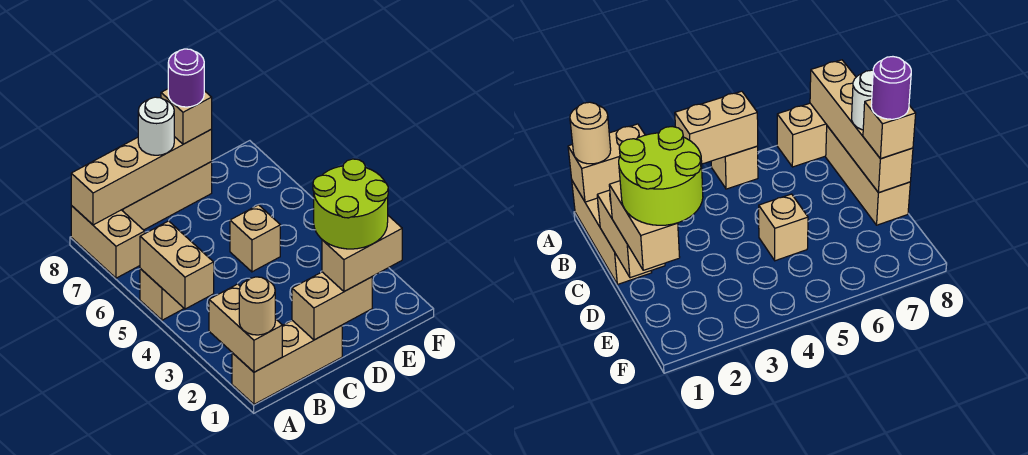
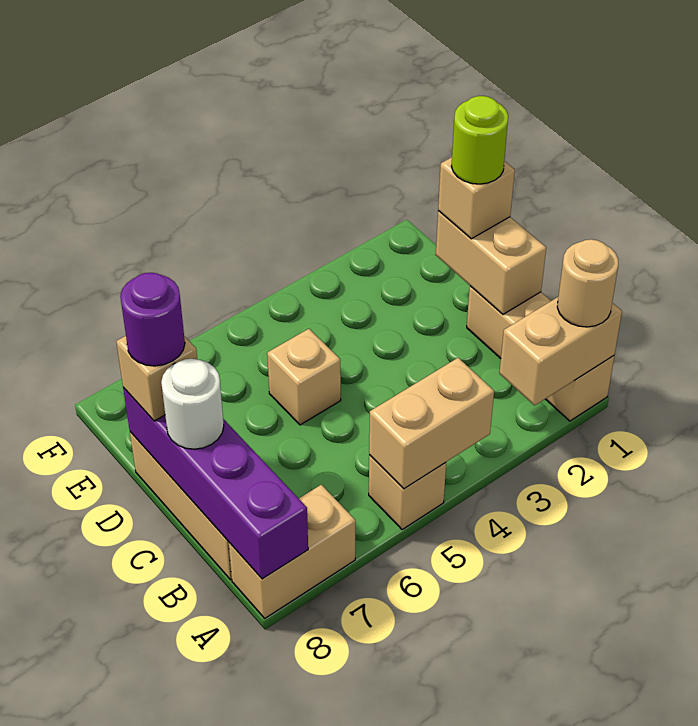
tan 1x4 brick [71,130,212,225] -> purple 1x4 brick [123,388,308,579]
tan 1x2 brick [322,216,402,292] -> tan 1x1 brick [438,157,515,239]
lime 2x2 round brick [313,159,388,249] -> lime 1x1 round brick [451,96,508,184]

